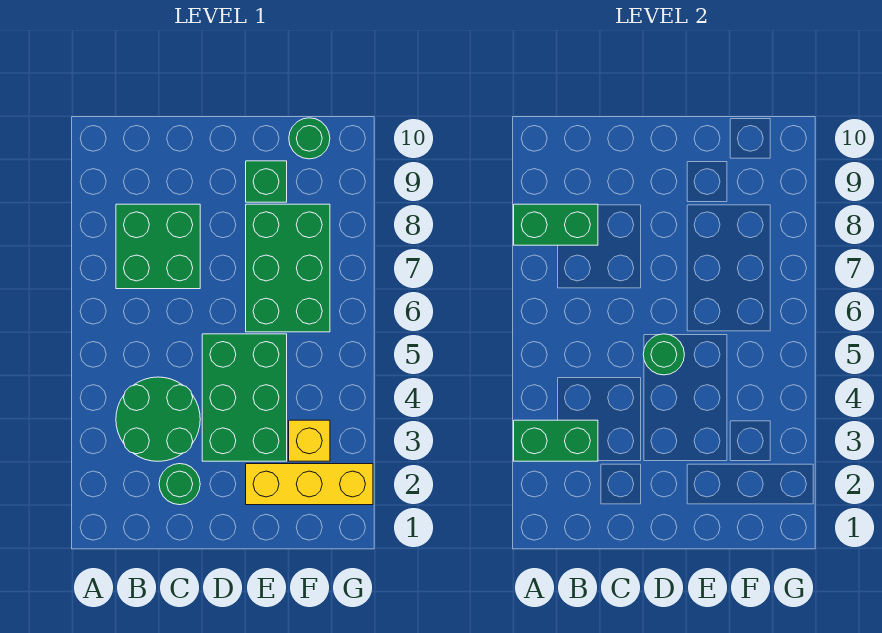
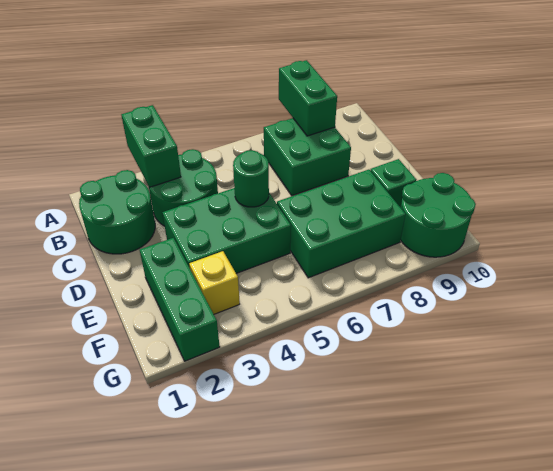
green 1x1 round brick [159,464,200,505] -> green 2x2 round brick [79,170,155,254]
yellow 1x3 brick [246,464,373,505] -> green 1x3 brick [140,238,220,361]
green 1x1 round brick [289,118,330,159] -> green 2x2 round brick [400,173,476,257]

